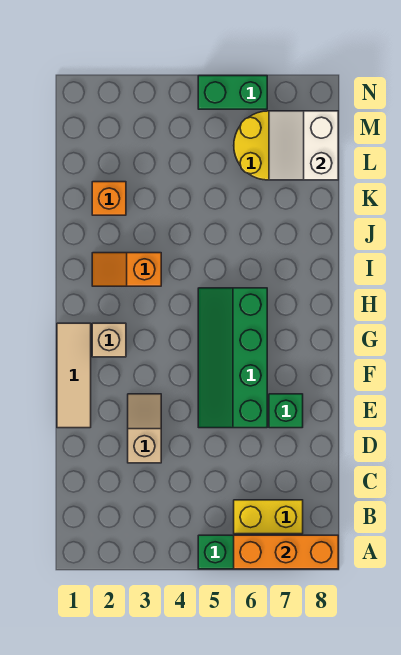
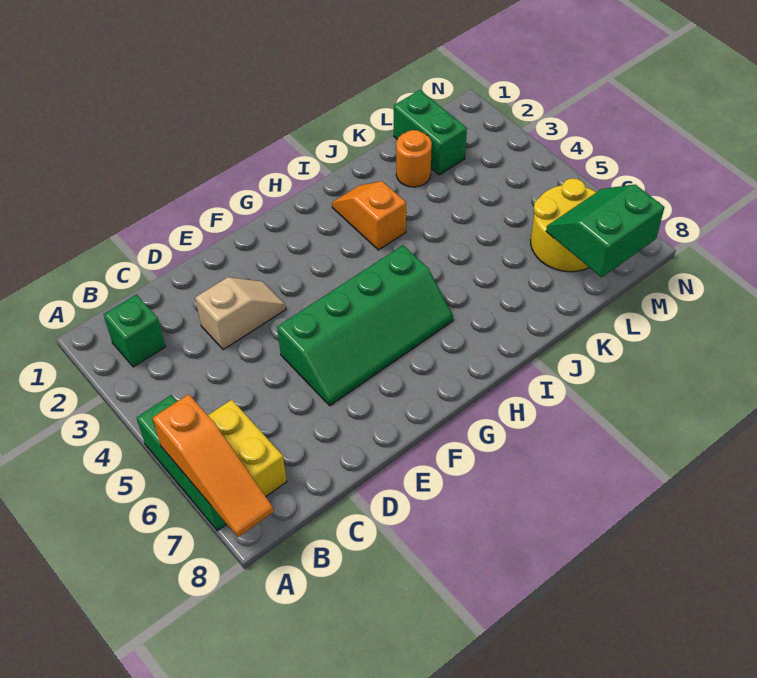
orange 1x3 brick [234,535,338,569] -> orange 1x3 slope [153,394,274,537]
tan 1x3 tile [57,323,91,428] -> none
green 2x4 slope [198,288,267,428] -> green 2x4 slope turned to [277,245,453,405]
green 1x1 brick [269,394,303,428] -> green 1x1 brick moved to [104,295,165,367]
tan 1x1 brick [92,323,126,357] -> none
orange 1x1 brick [92,182,126,215] -> orange 1x1 round brick [396,130,432,187]
white 2x2 slope [269,111,338,180] -> green 2x2 slope [546,185,664,277]
green 1x2 brick [198,76,267,109] -> green 1x2 brick moved to [394,90,467,175]

